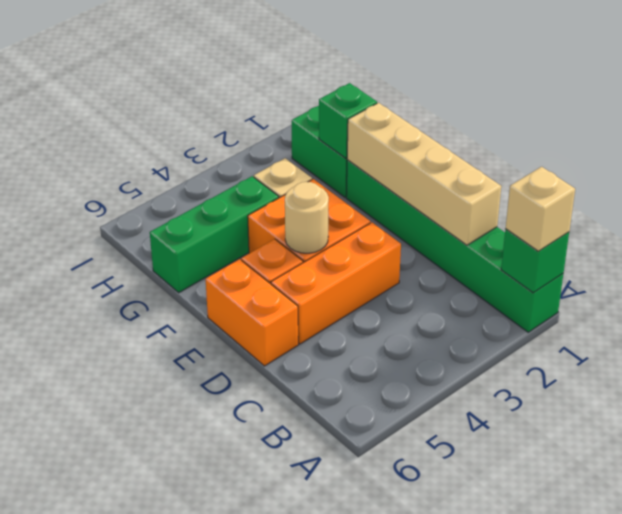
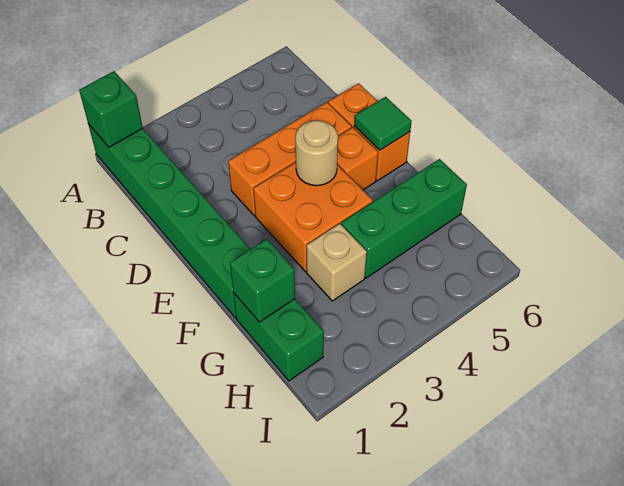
tan 1x1 brick [506,167,575,251] -> none
tan 1x4 brick [347,103,501,245] -> none
none -> green 1x1 tile [354,97,412,150]

